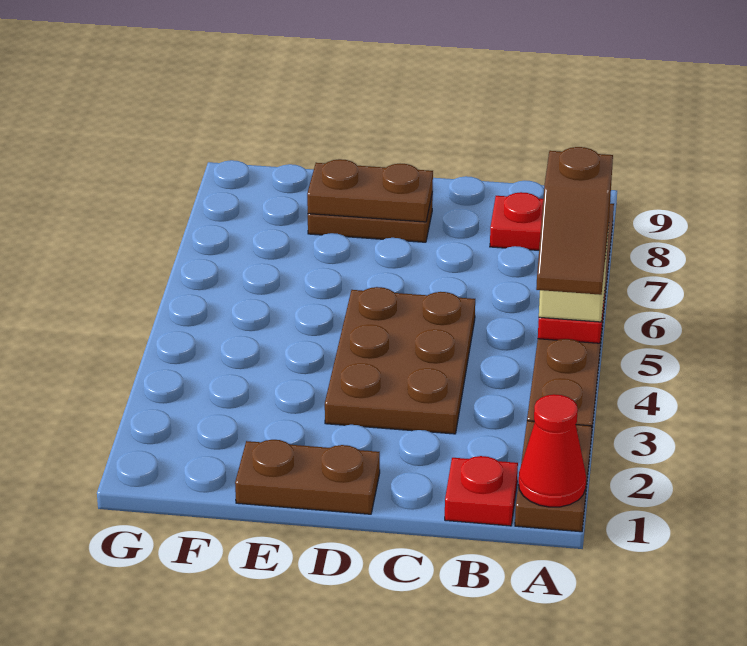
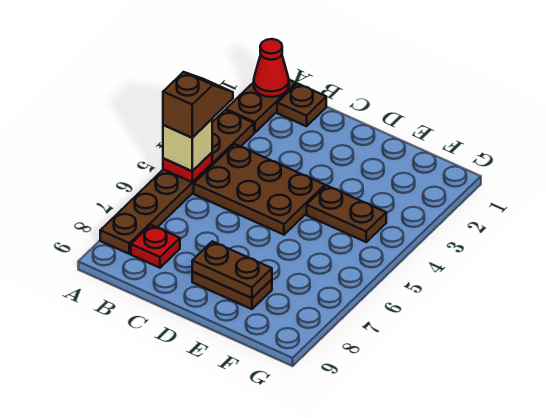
red 1x1 plate [445,456,518,526] -> brown 1x1 plate [277,83,326,126]
brown 2x3 plate [325,287,475,434] -> brown 2x3 plate turned to [194,144,325,235]
brown 1x2 plate [235,440,380,514] -> brown 1x2 plate moved to [307,186,386,242]

